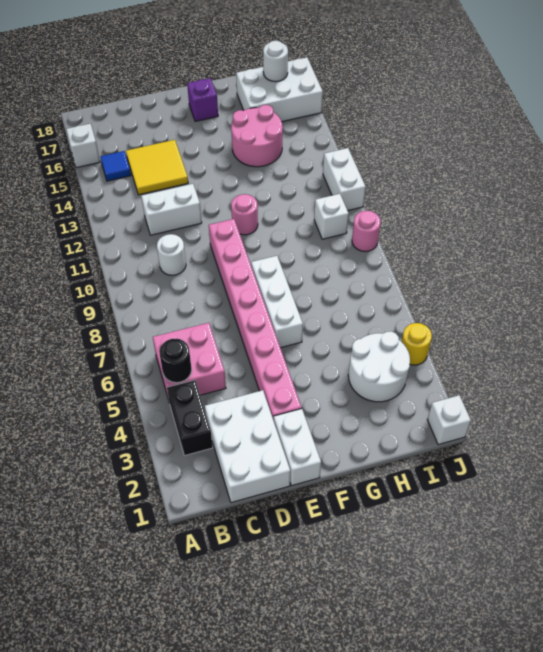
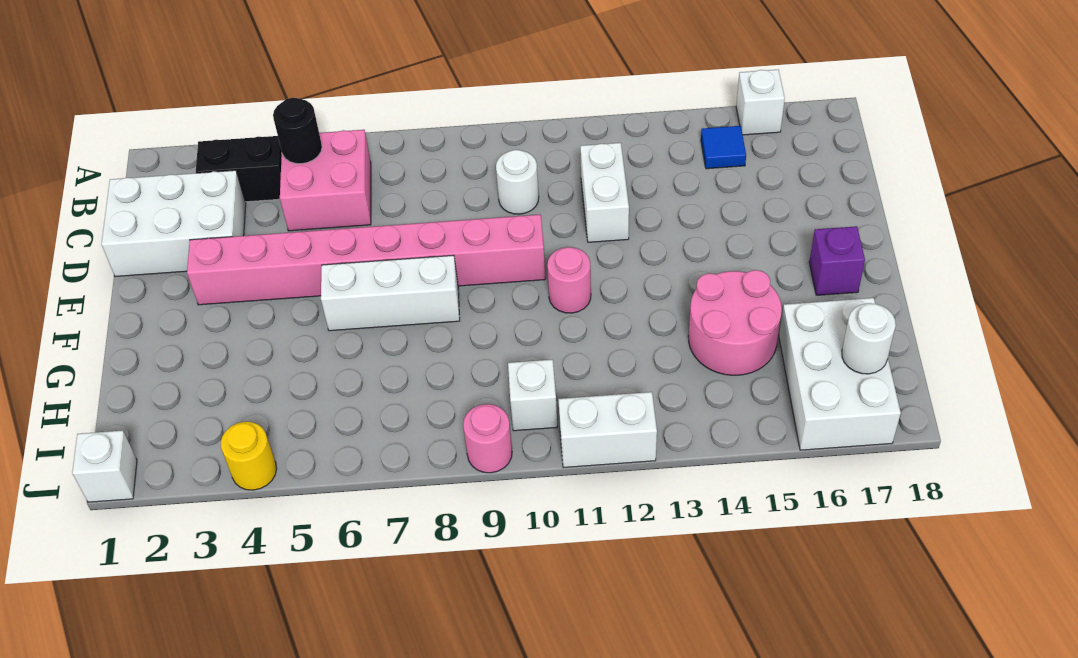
yellow 2x2 tile [126,140,188,195] -> none
white 1x2 brick [274,409,321,486] -> none
white 2x2 round brick [348,331,410,402] -> none

